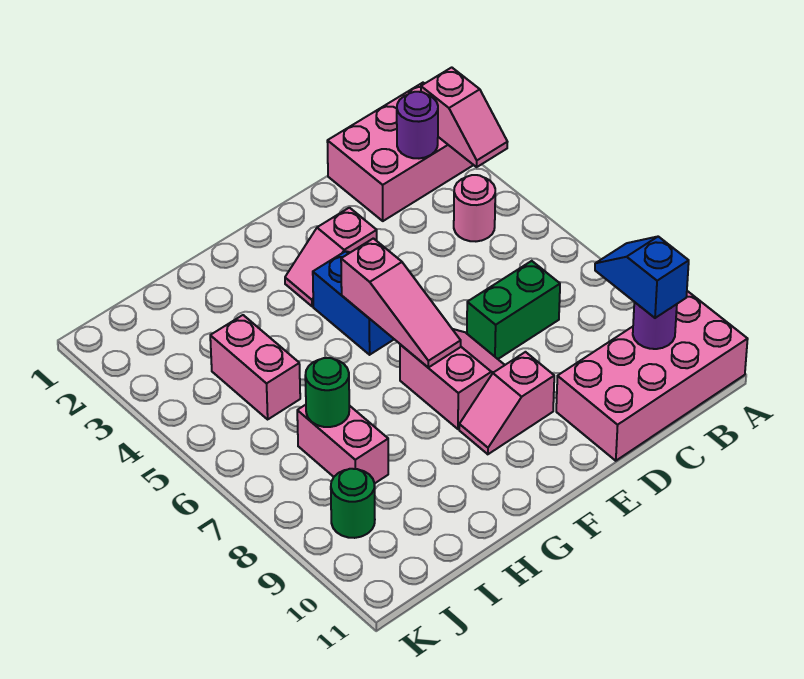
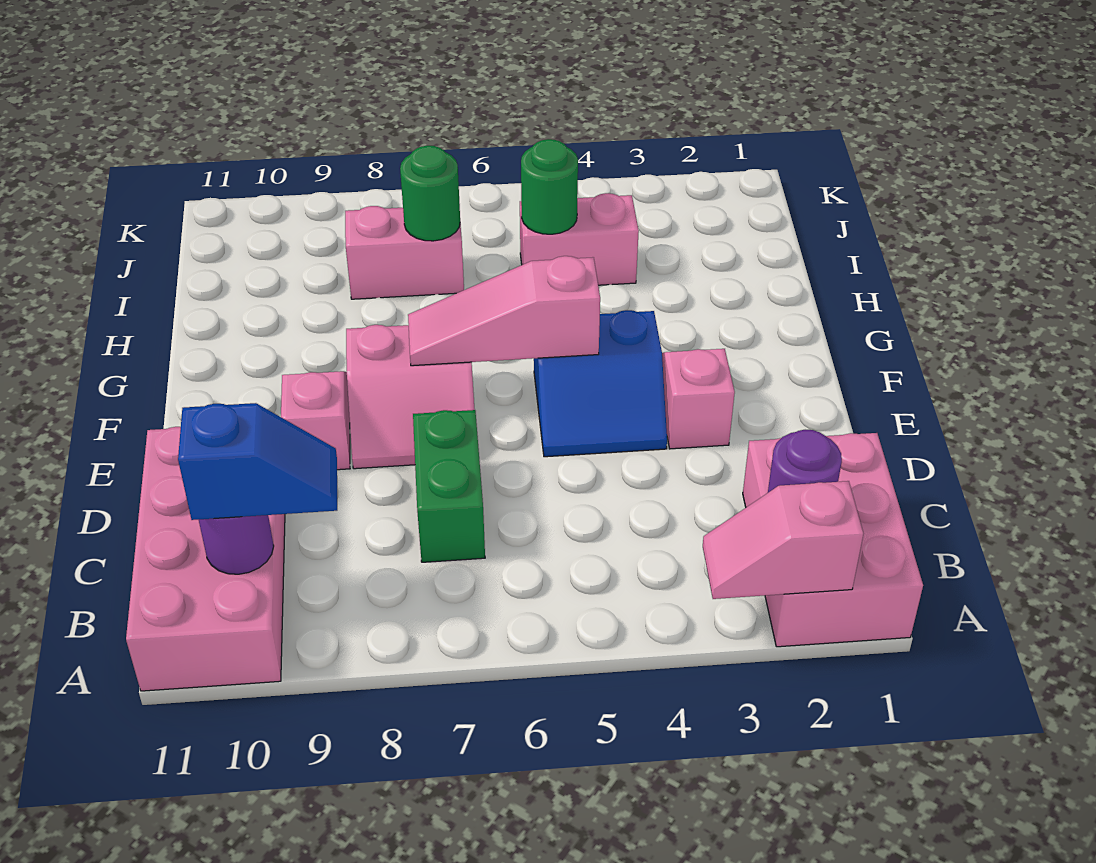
pink 1x1 round brick [454,175,495,241] -> none
green 1x1 round brick [331,469,375,538] -> green 1x1 round brick moved to [521,139,578,234]

